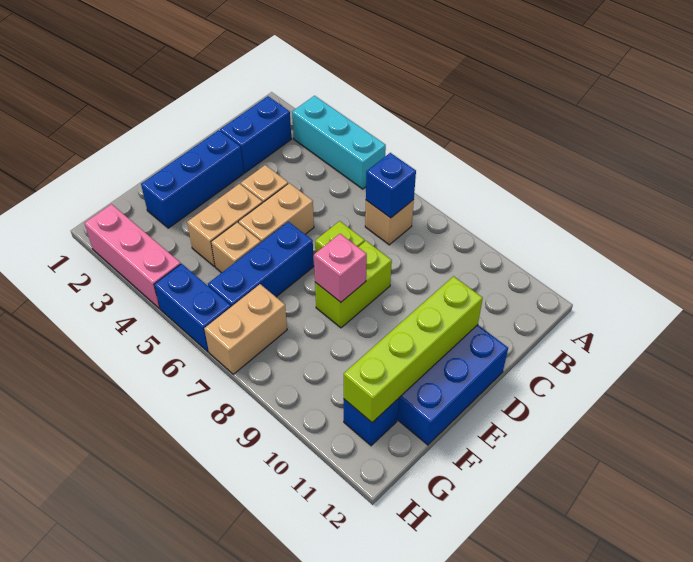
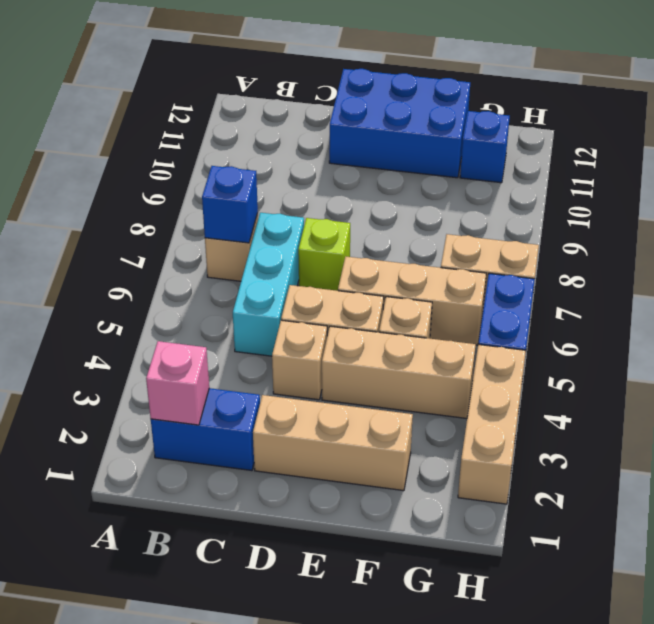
cyan 1x3 brick [292,96,386,189] -> cyan 1x3 brick moved to [233,213,304,356]
blue 1x3 brick [141,130,244,228] -> tan 1x3 brick [253,395,413,491]
lime 1x2 brick [315,241,392,328] -> none
lime 1x4 brick [344,276,483,422] -> none
tan 1x2 brick [187,184,262,267] -> tan 1x3 brick [322,326,476,419]
blue 1x3 brick [208,222,314,307] -> tan 1x3 brick [338,256,486,345]
pink 1x1 brick [314,234,367,302] -> pink 1x1 brick moved to [146,341,209,425]
pink 1x3 brick [84,204,181,309] -> tan 1x3 brick [458,345,526,504]

